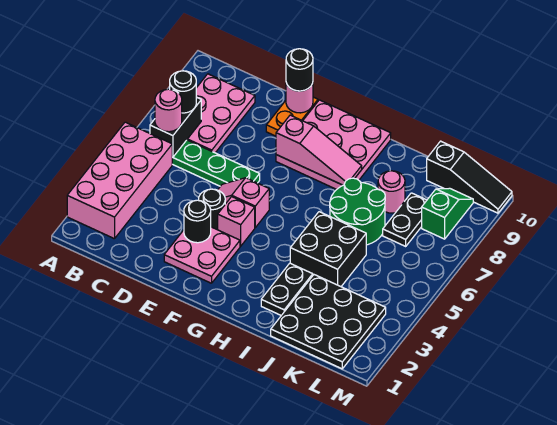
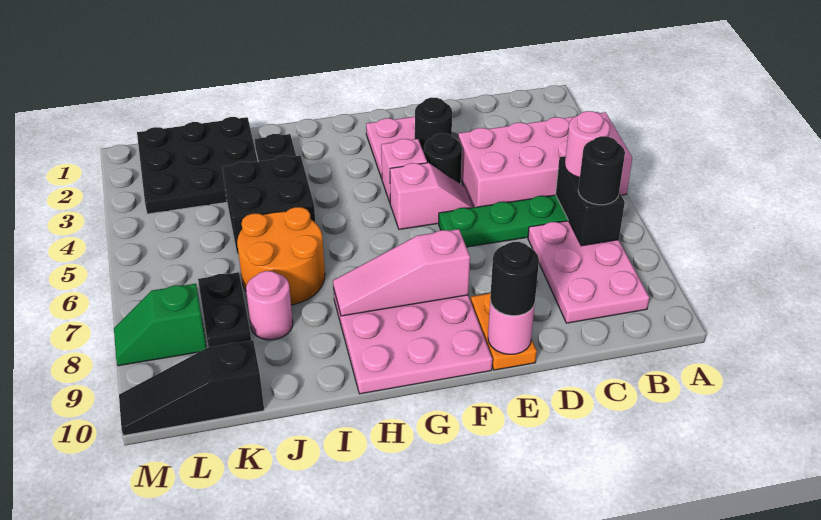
pink 2x4 brick [67,122,172,239] -> pink 2x4 brick turned to [458,112,632,207]
green 2x2 round brick [330,178,385,245] -> orange 2x2 round brick [237,207,325,305]
green 1x2 slope [422,188,473,239] -> green 1x2 slope turned to [114,284,206,366]

